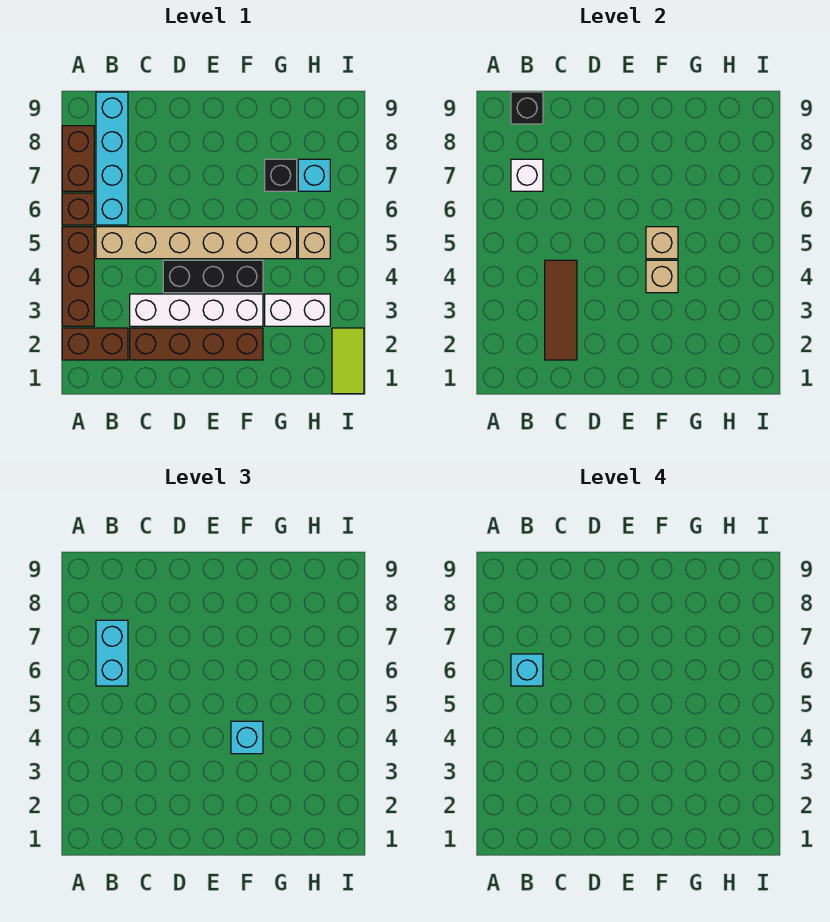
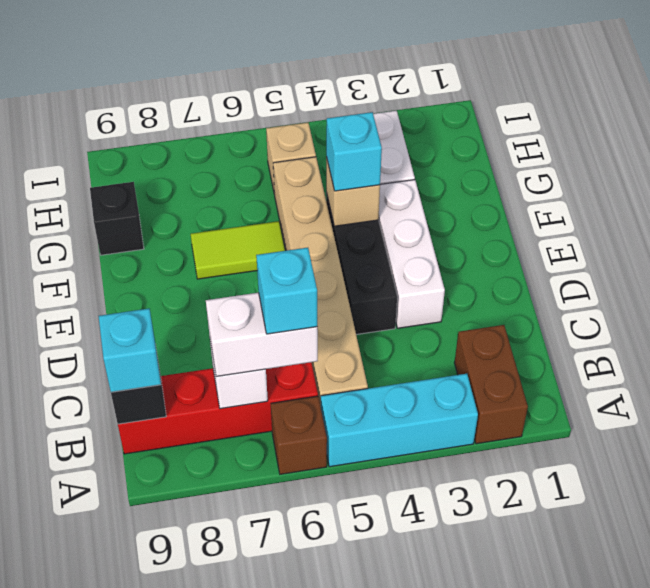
brown 1x3 brick [62,227,94,326] -> cyan 1x3 brick [321,374,478,467]
brown 1x2 brick [62,126,94,191] -> none
cyan 1x4 brick [96,92,128,225] -> red 1x4 brick [118,362,318,454]
cyan 1x2 brick [96,620,128,686] -> white 1x2 brick [206,293,318,377]
brown 1x4 brick [130,328,263,360] -> none
brown 1x3 tile [545,260,577,360] -> none
white 1x4 brick [130,294,263,326] -> white 1x3 brick [378,180,445,328]
tan 1x1 brick [646,227,678,259] -> none
black 1x1 brick [265,159,297,191] -> black 1x1 brick moved to [90,182,144,255]
cyan 1x1 brick [298,159,330,191] -> cyan 1x1 brick moved to [99,309,161,392]
lime 1x2 tile [332,328,364,394] -> lime 1x2 tile moved to [191,221,285,279]

